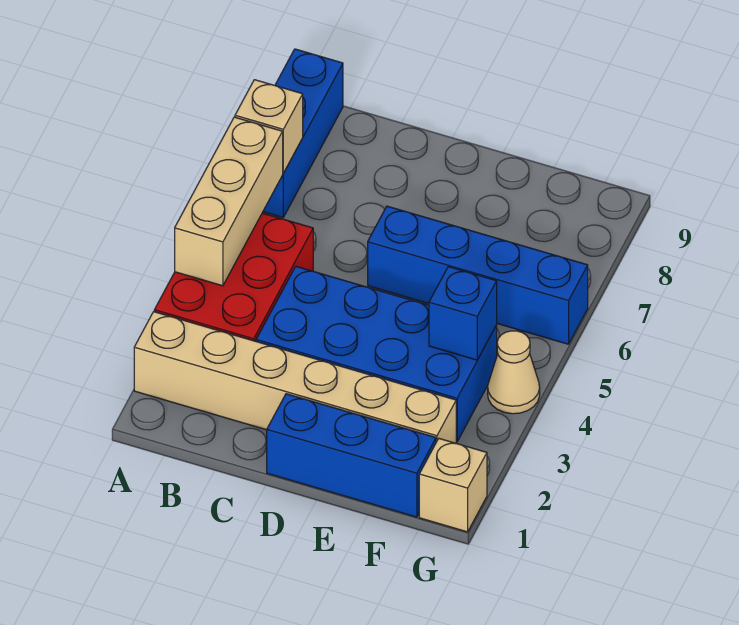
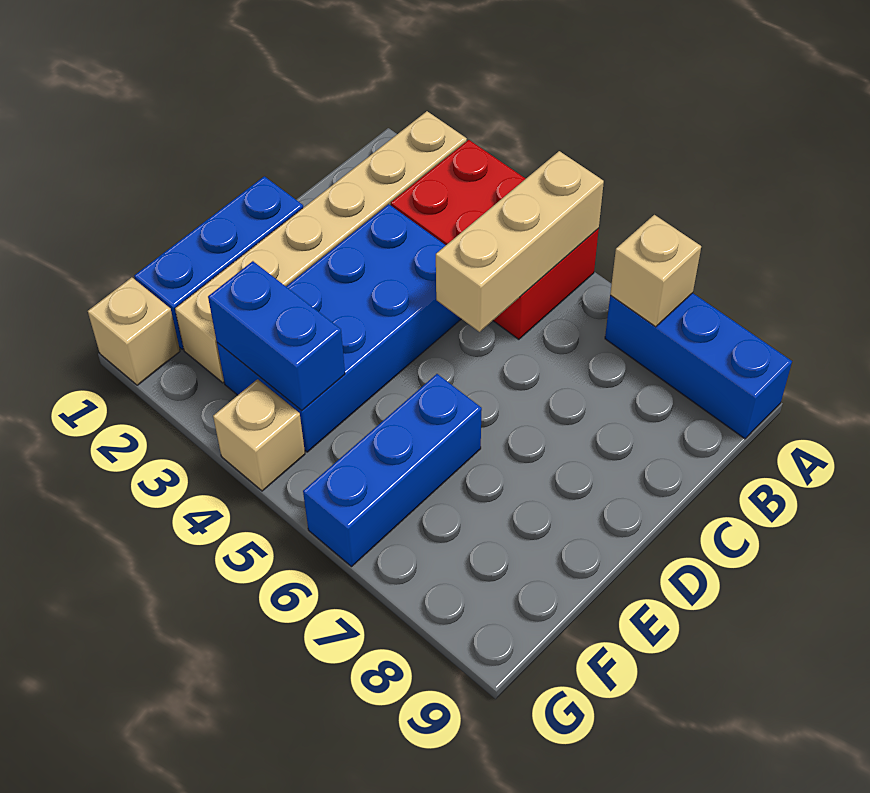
tan 1x3 brick [175,117,283,286] -> tan 1x3 brick turned to [436,151,604,332]
blue 1x4 brick [368,206,588,344] -> blue 1x3 brick [303,374,482,567]
blue 1x1 brick [429,267,497,360] -> blue 1x2 brick [208,261,345,411]
tan 1x1 cone [488,331,540,414] -> tan 1x1 brick [213,379,305,491]

